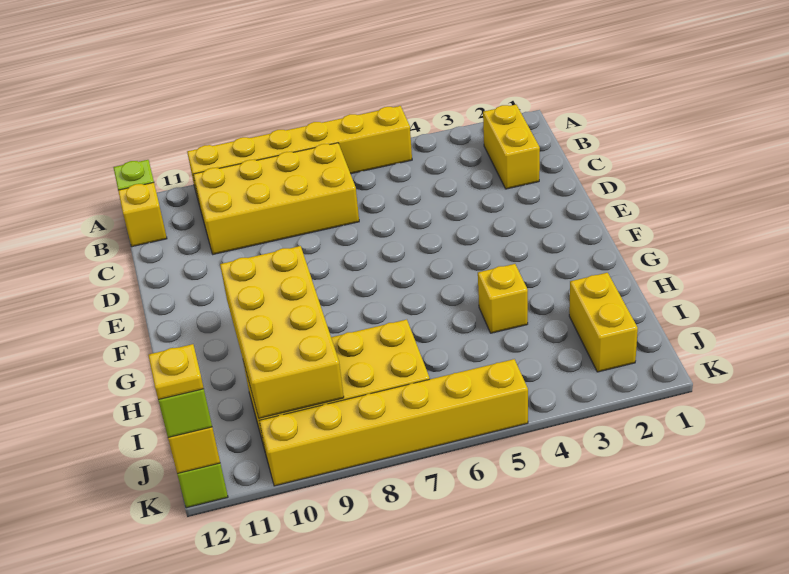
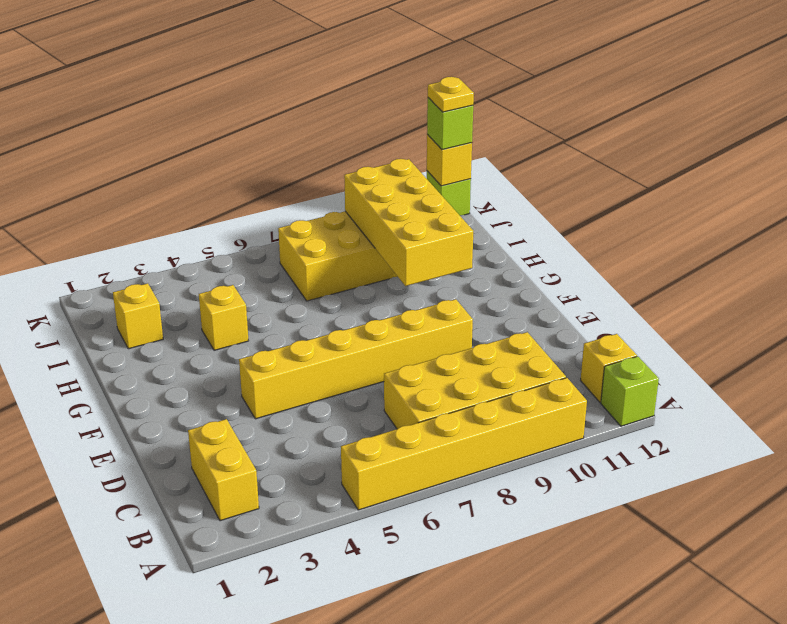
yellow 1x2 brick [569,273,638,372] -> yellow 1x1 brick [113,283,163,349]
yellow 1x6 brick [259,359,528,486] -> yellow 1x6 brick moved to [239,299,473,419]

